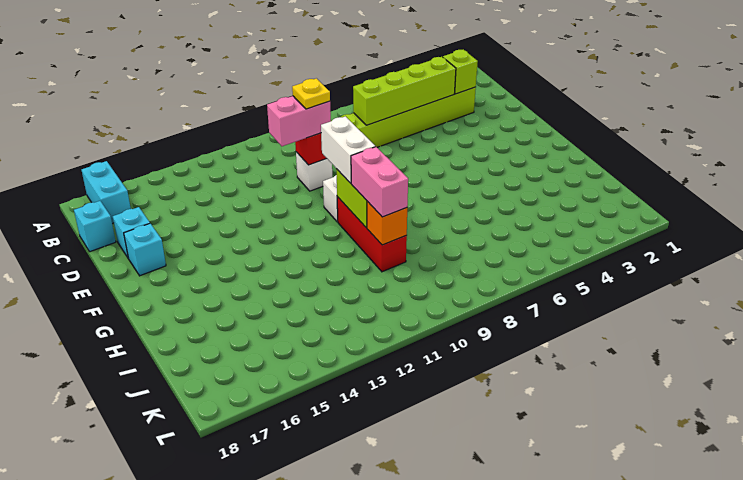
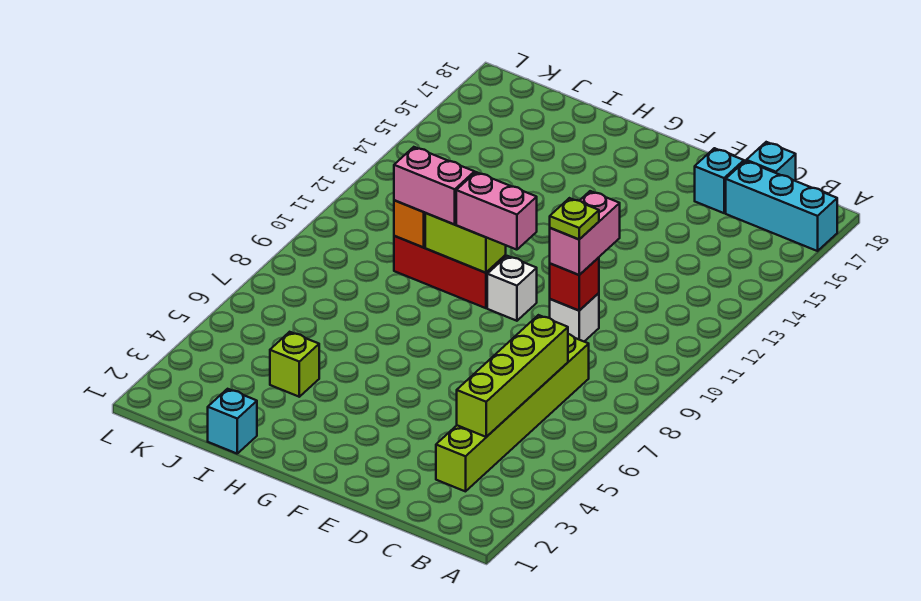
cyan 1x2 brick [82,161,131,224] -> cyan 1x3 brick [726,161,837,251]
lime 1x1 brick [443,49,478,94] -> lime 1x1 brick moved to [270,332,319,397]
yellow 1x1 plate [292,78,330,109] -> lime 1x1 plate [550,198,599,239]
cyan 1x1 brick [124,223,166,276] -> cyan 1x1 brick moved to [208,389,257,454]
white 1x2 brick [321,116,375,183] -> pink 1x2 brick [456,172,537,250]

